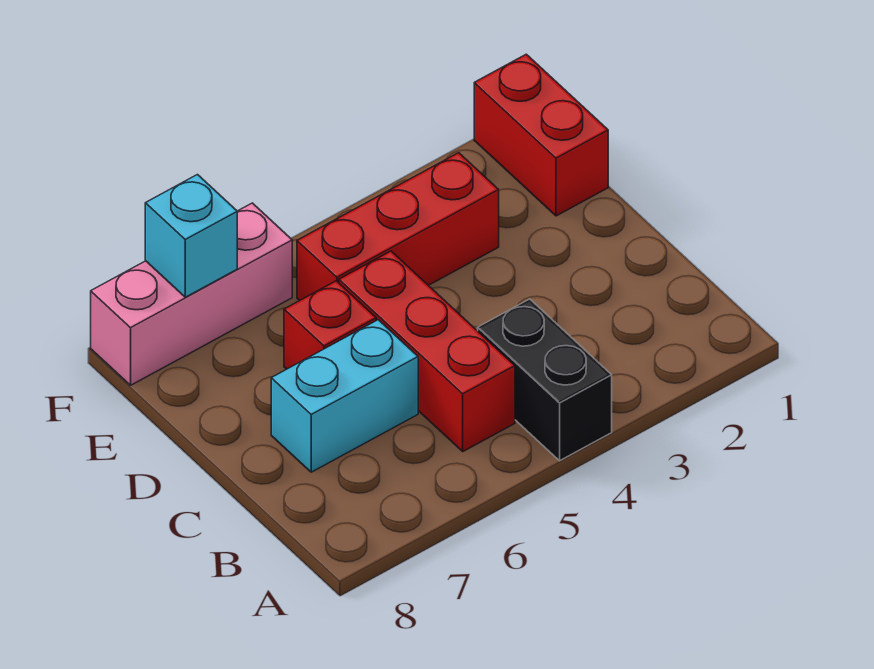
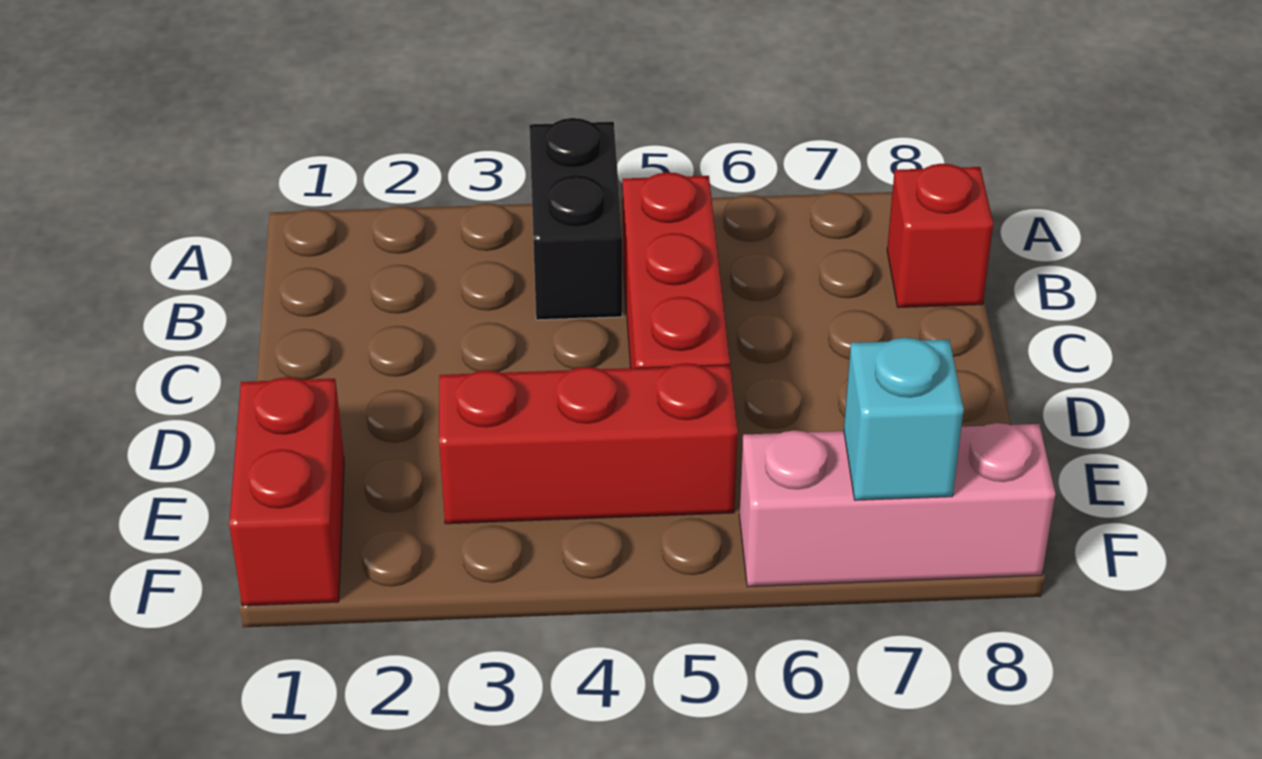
cyan 1x2 brick [271,320,418,472] -> none
red 1x1 brick [284,281,376,369] -> red 1x1 brick moved to [887,164,993,308]

